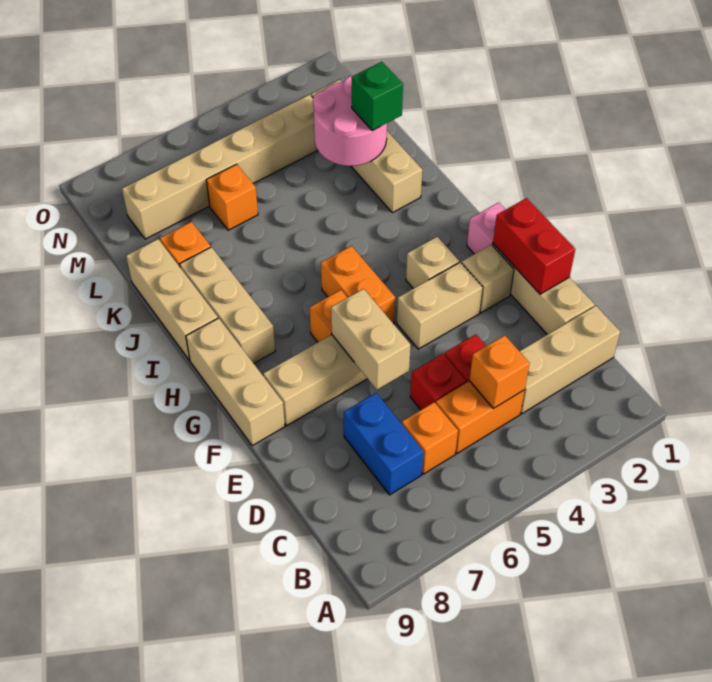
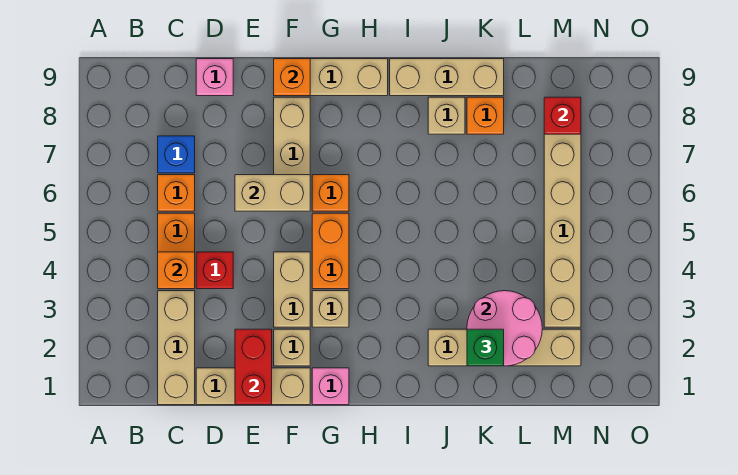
blue 1x2 brick [344,393,424,495] -> blue 1x1 brick [158,136,195,173]
red 1x1 brick [410,354,467,410] -> red 1x1 brick moved to [544,97,581,134]
none -> pink 1x1 brick [196,59,233,96]
red 1x2 brick [493,198,575,294] -> red 1x2 brick turned to [235,329,272,405]
orange 1x2 brick [321,246,395,324] -> orange 1x2 brick turned to [312,213,349,289]
tan 1x3 brick [180,247,275,364] -> tan 1x1 brick [428,97,465,134]
orange 1x1 brick [206,164,258,230] -> orange 1x1 brick moved to [274,59,310,96]

